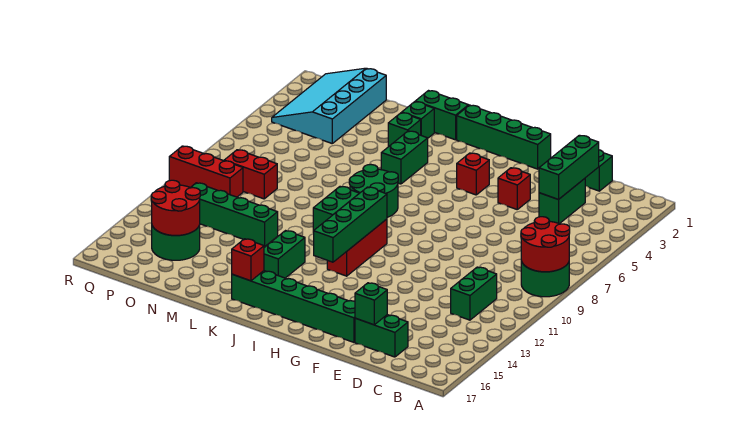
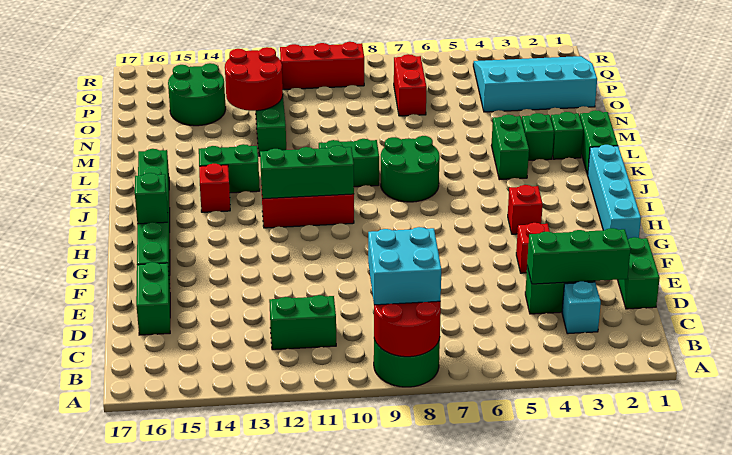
none -> cyan 2x2 brick [368,227,441,305]
none -> cyan 1x1 brick [562,281,601,334]
green 1x1 brick [355,283,387,325] -> green 1x1 brick moved to [135,173,168,224]
green 1x4 brick [457,105,551,169] -> cyan 1x4 brick [588,145,641,239]
green 1x4 brick [314,187,387,262] -> green 1x3 brick [260,146,354,199]
green 1x2 brick [381,131,428,184] -> green 1x2 brick turned to [491,115,529,180]
red 1x1 brick [232,239,264,281] -> red 1x1 brick moved to [199,164,230,212]
red 1x2 brick [224,150,277,199] -> red 1x2 brick moved to [394,54,427,116]
red 2x2 round brick [151,180,200,235] -> red 2x2 round brick moved to [225,47,283,111]
red 1x3 brick [169,146,243,197] -> red 1x3 brick turned to [280,42,364,90]

